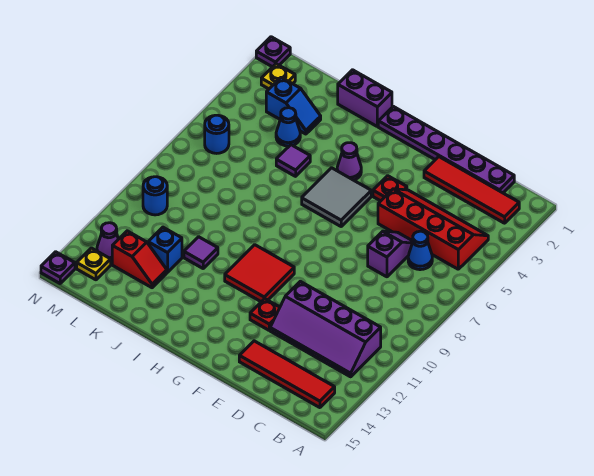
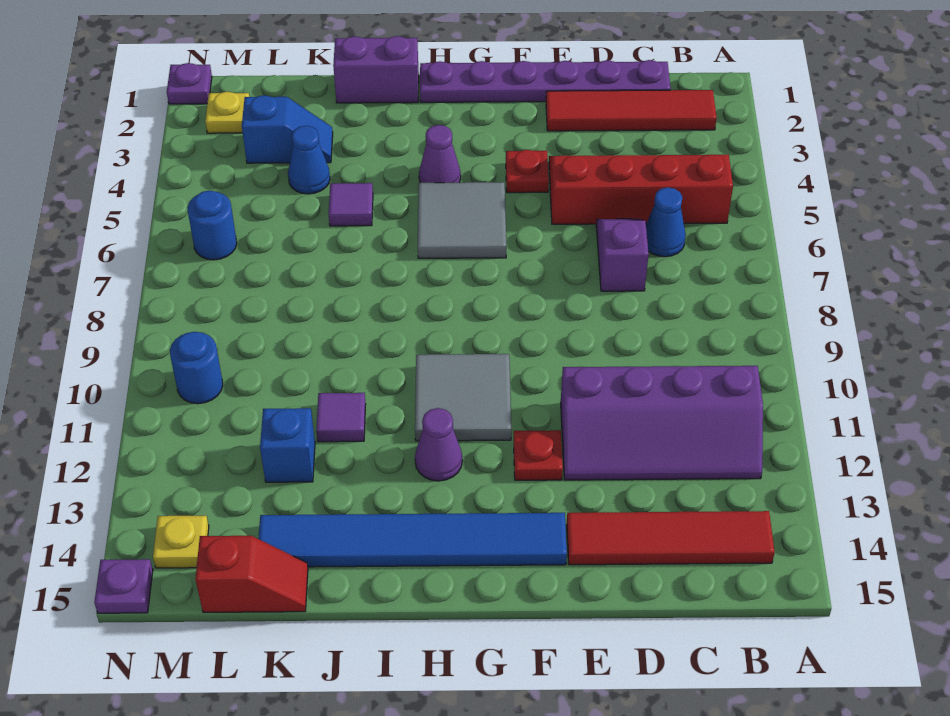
none -> blue 1x6 tile [258,513,567,567]
red 2x2 tile [225,245,294,302] -> grey 2x2 tile [415,354,511,441]
red 1x2 slope [112,231,167,288] -> red 1x2 slope moved to [195,536,308,612]
purple 1x1 cone [97,223,118,261] -> purple 1x1 cone moved to [415,408,462,481]

